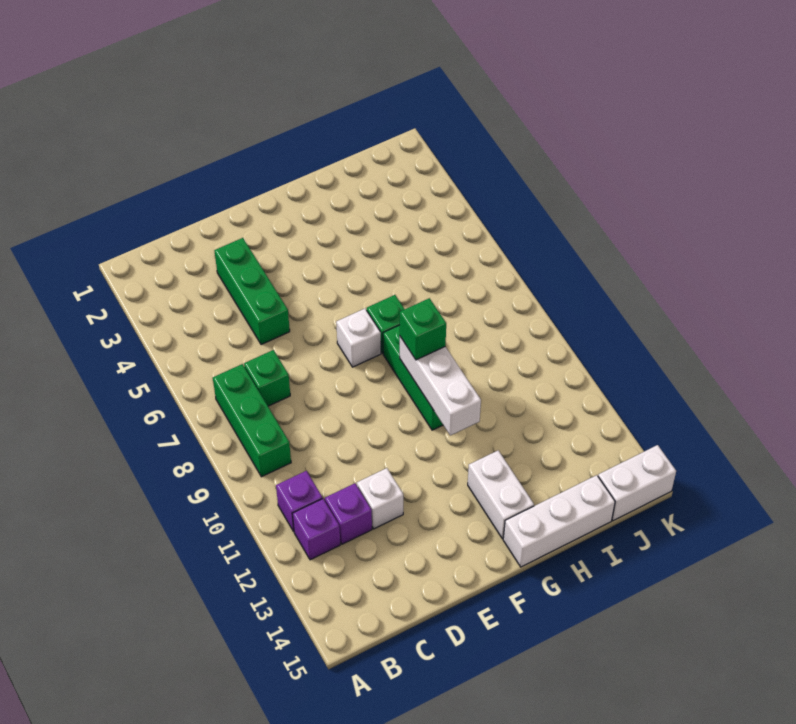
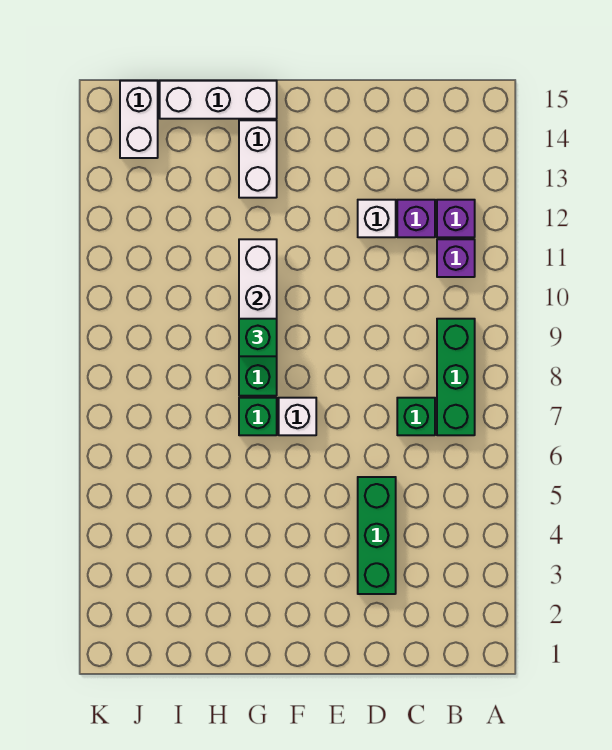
white 1x2 brick [598,445,676,521] -> white 1x2 brick turned to [120,81,158,158]

